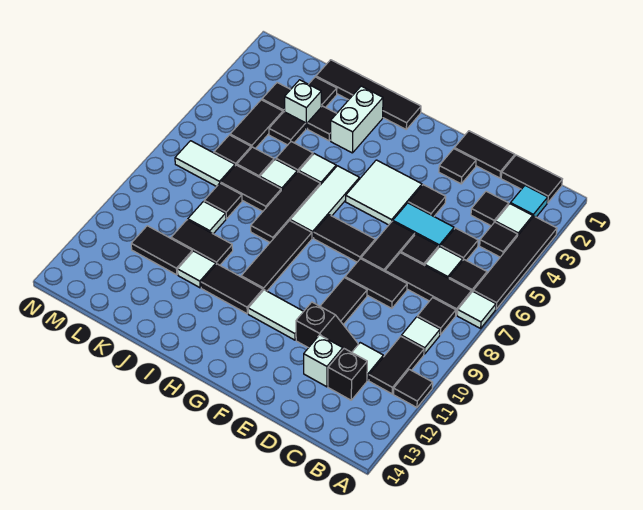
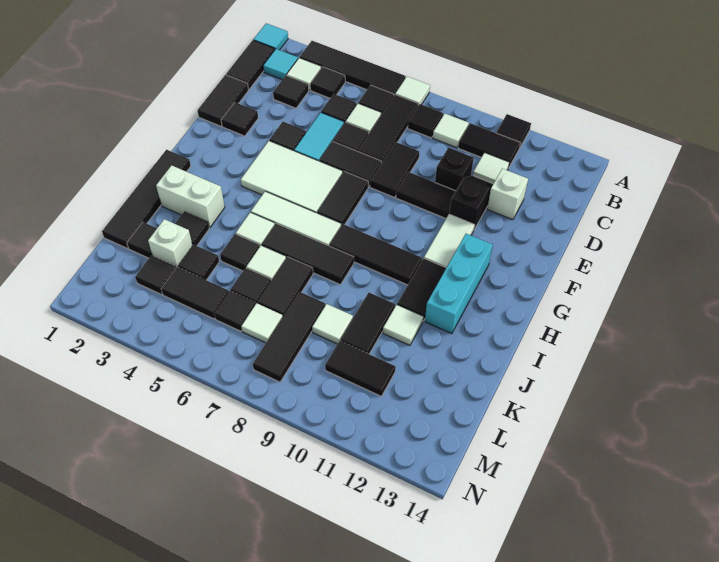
none -> cyan 1x1 tile [253,23,288,50]
black 1x1 brick [328,349,367,400] -> black 1x1 brick moved to [435,148,474,191]
white 2x2 tile [346,160,422,225] -> white 2x3 tile [241,141,343,213]
none -> cyan 1x3 brick [425,234,493,334]
black 1x1 tile [204,183,242,219] -> black 1x3 tile [253,292,325,382]
black 1x2 tile [131,226,192,275] -> black 1x2 tile turned to [325,341,396,396]
white 1x2 tile [175,141,235,187] -> white 1x1 tile [241,303,283,343]

